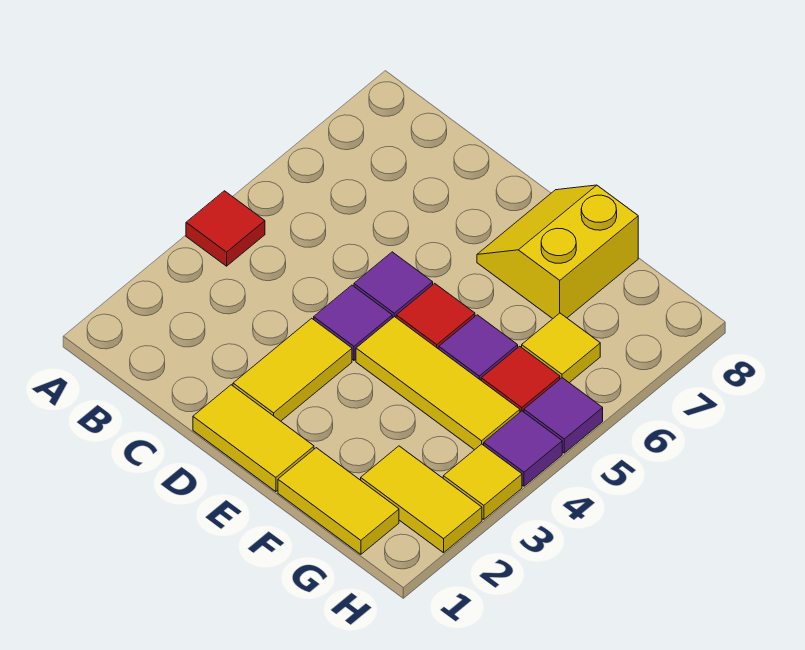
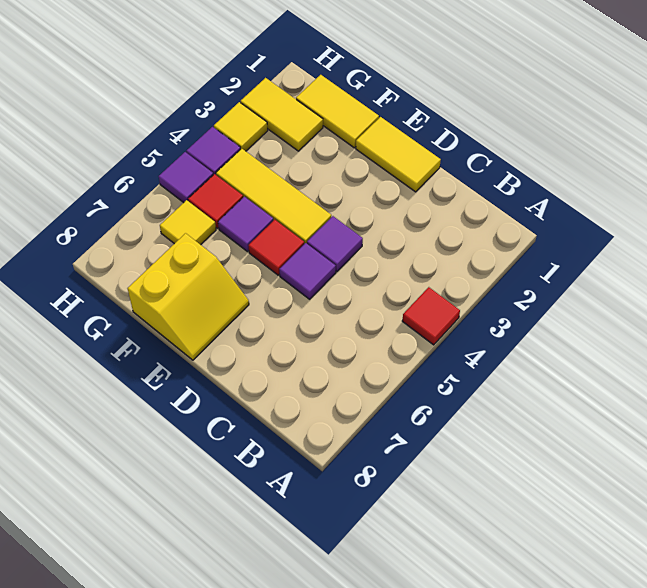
yellow 1x2 tile [233,318,352,421] -> none

